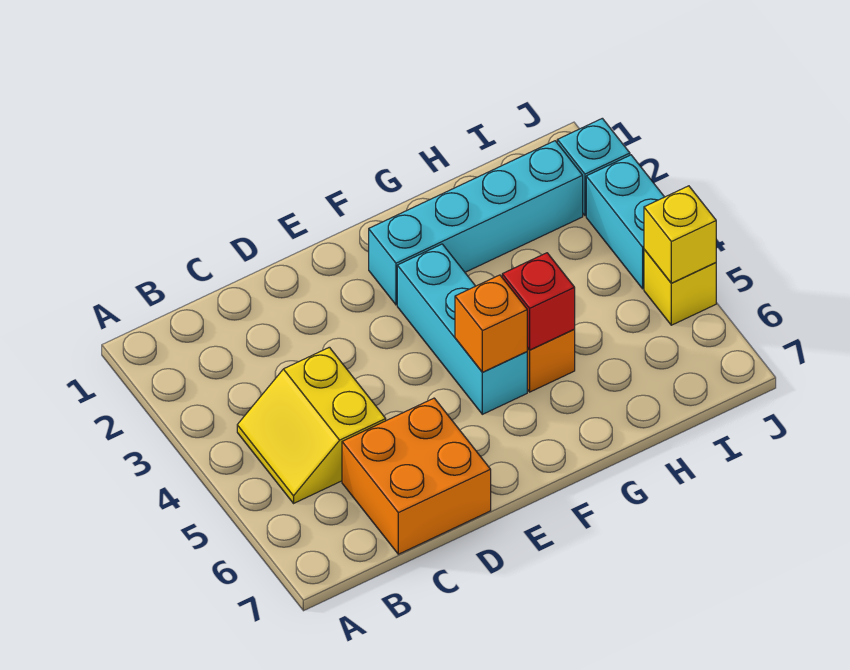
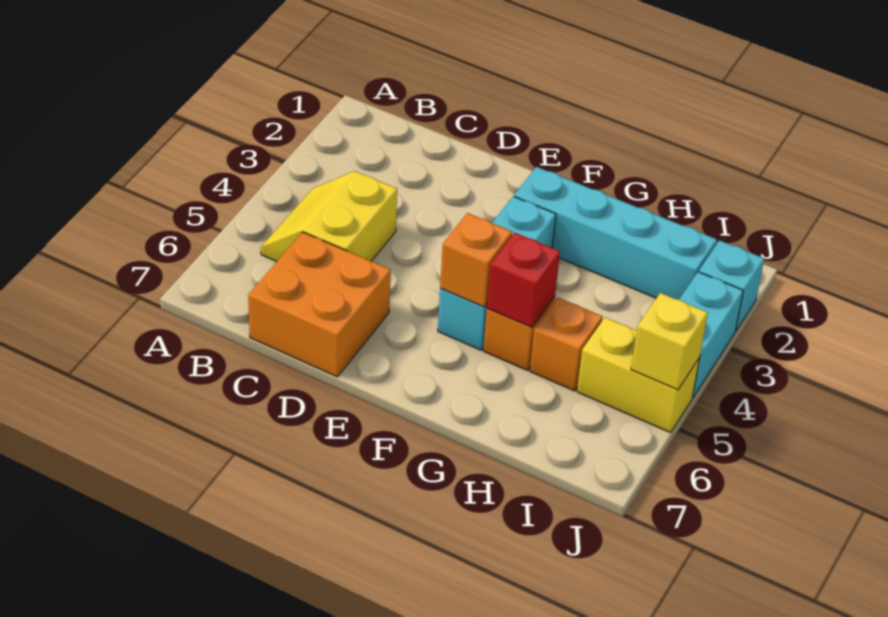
none -> orange 1x1 brick [530,297,602,391]
yellow 1x1 brick [644,249,716,325] -> yellow 1x2 brick [577,317,700,433]

